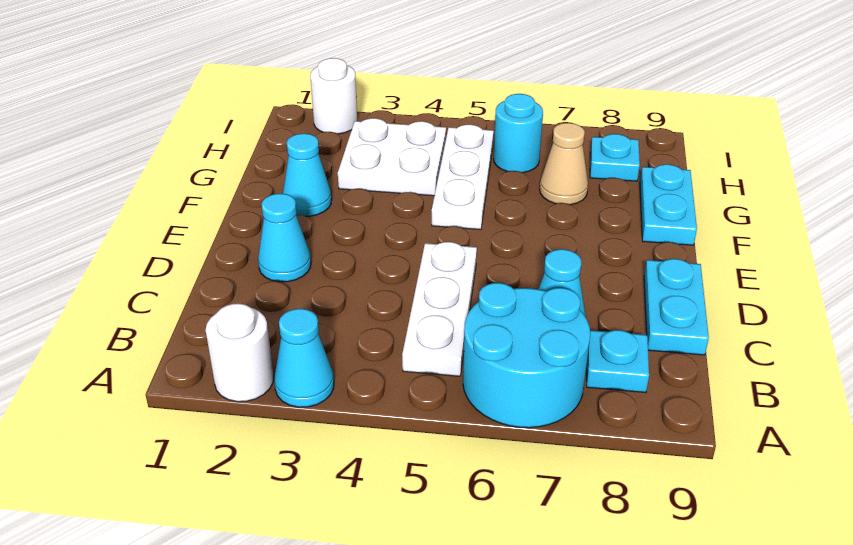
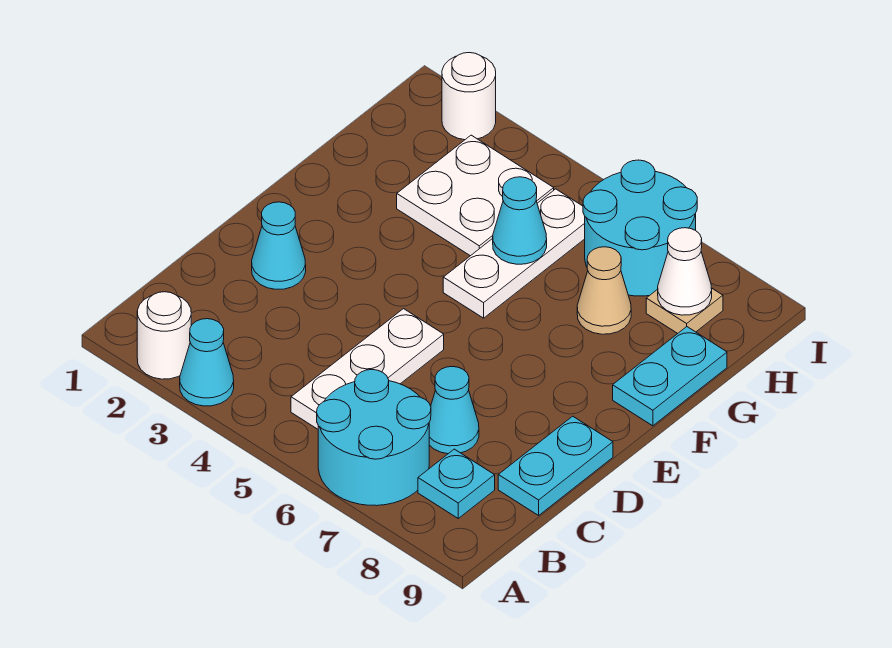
cyan 1x1 cone [283,134,332,216] -> cyan 1x1 cone moved to [493,177,547,264]
cyan 1x1 round brick [494,94,543,173] -> cyan 2x2 round brick [583,160,697,296]
cyan 1x1 plate [590,134,640,181] -> tan 1x1 plate [646,288,723,334]
none -> white 1x1 cone [658,228,712,315]

